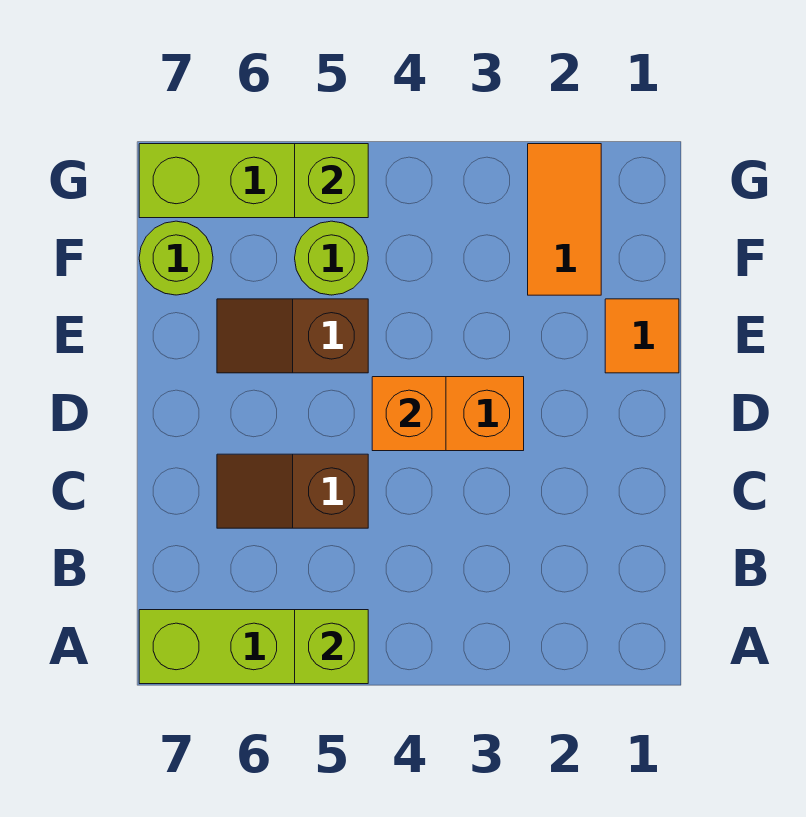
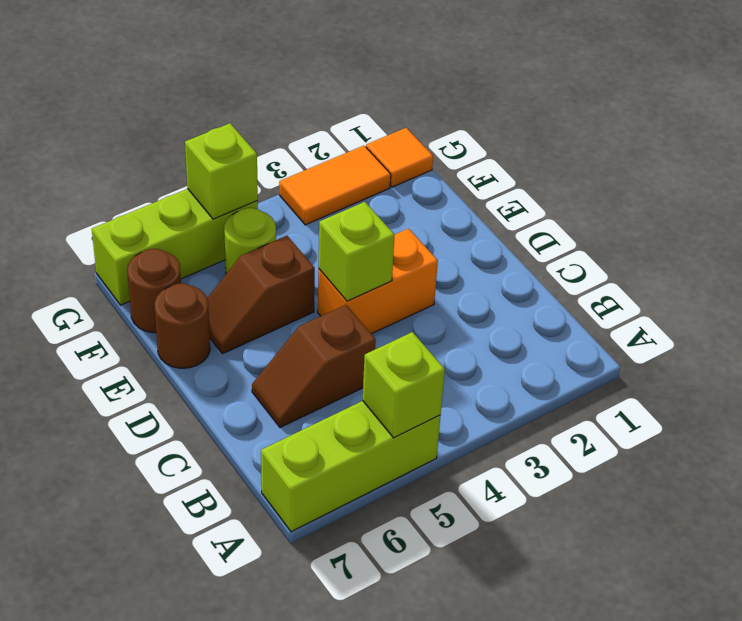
orange 1x1 brick [372,377,446,451] -> lime 1x1 brick [319,202,395,301]
orange 1x1 tile [605,299,679,373] -> orange 1x1 tile moved to [366,128,433,187]
none -> brown 1x1 round brick [154,284,210,368]
orange 1x2 tile [528,144,601,295] -> orange 1x2 tile turned to [279,146,391,225]
lime 1x1 round brick [139,221,213,295] -> brown 1x1 round brick [127,249,181,333]

